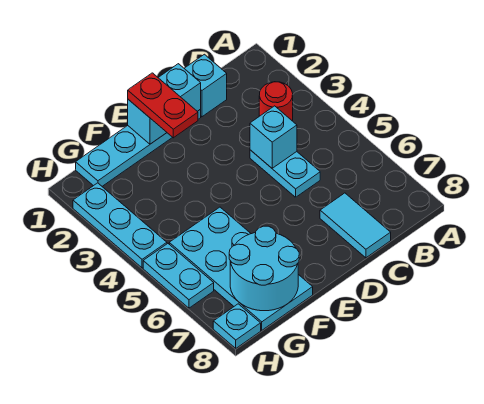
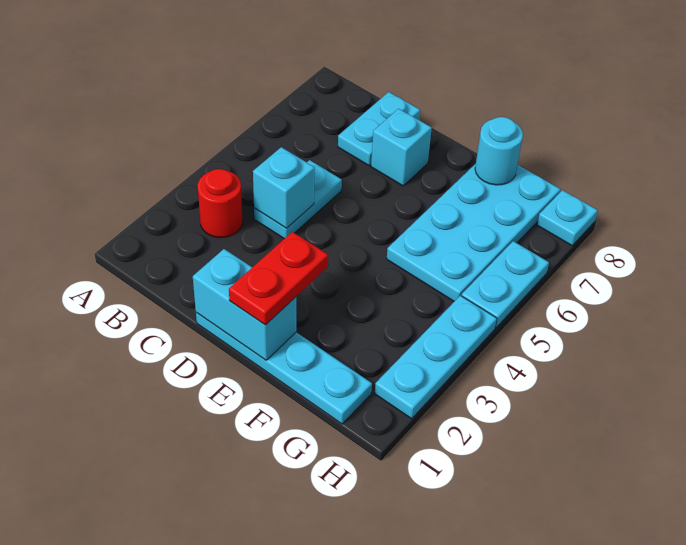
cyan 1x1 brick [184,54,227,117] -> cyan 1x1 brick moved to [371,109,432,186]
cyan 1x2 tile [320,193,391,258] -> cyan 1x2 plate [338,92,420,166]
cyan 2x2 round brick [229,226,299,311] -> cyan 1x1 round brick [475,117,523,185]

